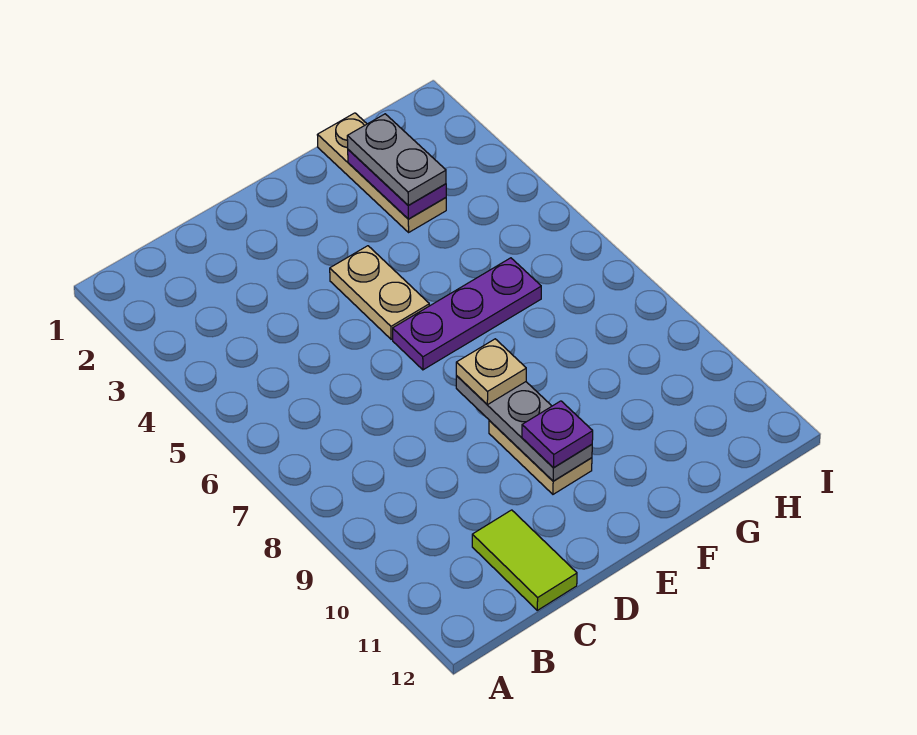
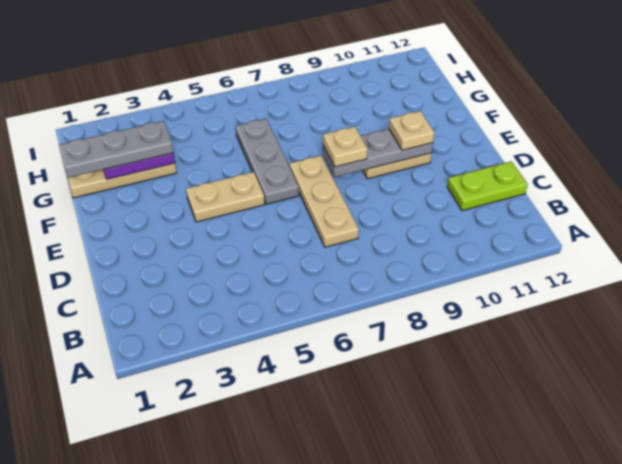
none -> tan 1x3 plate [289,156,359,247]
lime 1x2 tile [472,510,577,610] -> lime 1x2 plate [447,161,528,211]
purple 1x3 plate [393,258,541,370] -> grey 1x3 plate [236,119,299,204]
purple 1x1 plate [522,401,593,468] -> tan 1x1 plate [389,111,434,150]
grey 1x2 plate [347,114,446,205] -> grey 1x3 plate [59,121,173,178]

